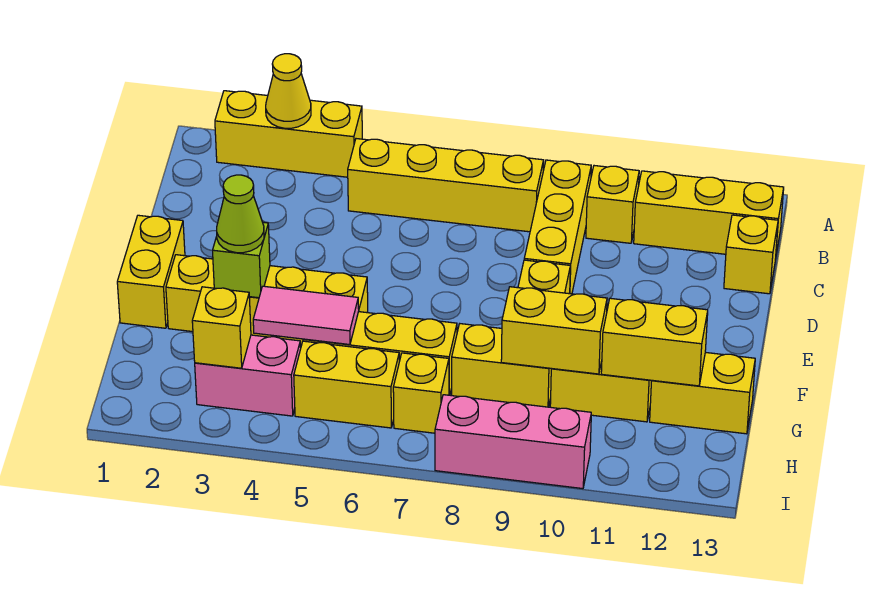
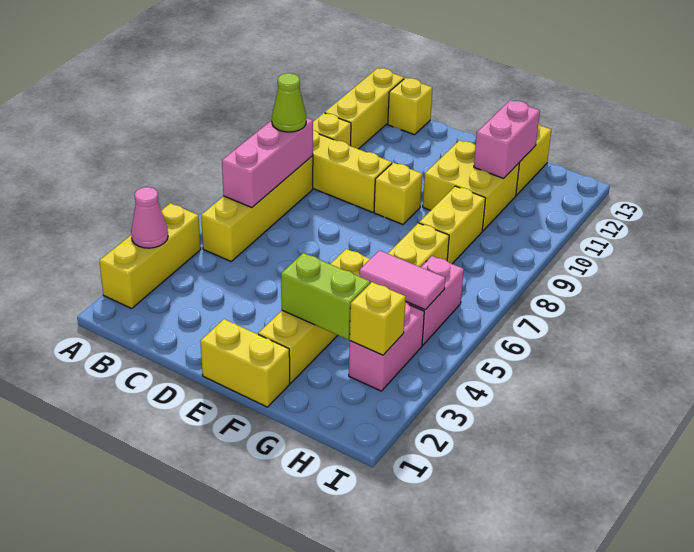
yellow 1x1 cone [266,54,311,128] -> pink 1x1 cone [131,187,168,248]
lime 1x1 brick [213,222,270,298] -> lime 1x2 brick [281,253,370,339]
lime 1x1 cone [217,175,264,253] -> lime 1x1 cone moved to [272,73,306,132]
pink 1x2 tile [253,286,359,345] -> pink 1x2 tile turned to [359,250,445,310]
yellow 1x2 brick [501,287,607,374] -> none
yellow 1x2 brick [601,298,708,386] -> pink 1x2 brick [474,100,540,179]
yellow 1x2 brick [294,341,399,428] -> pink 1x2 brick [405,256,464,345]
yellow 1x1 brick [393,353,449,433] -> none
pink 1x3 brick [435,395,591,489] -> pink 1x3 brick moved to [222,118,313,208]

